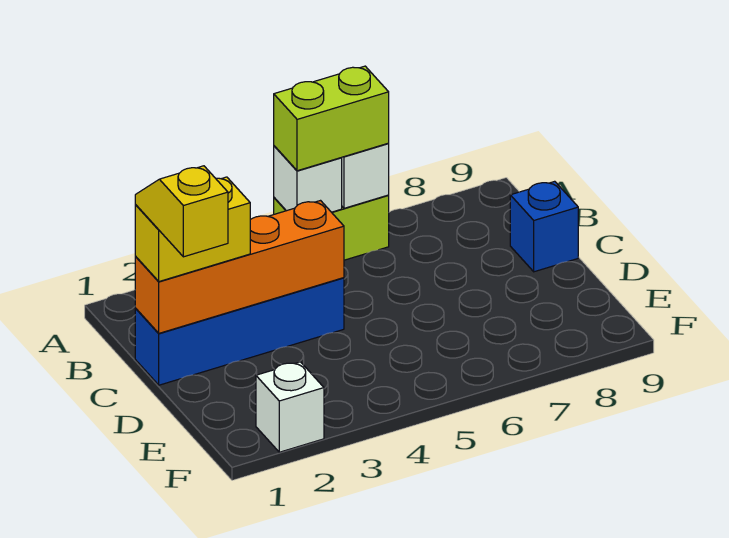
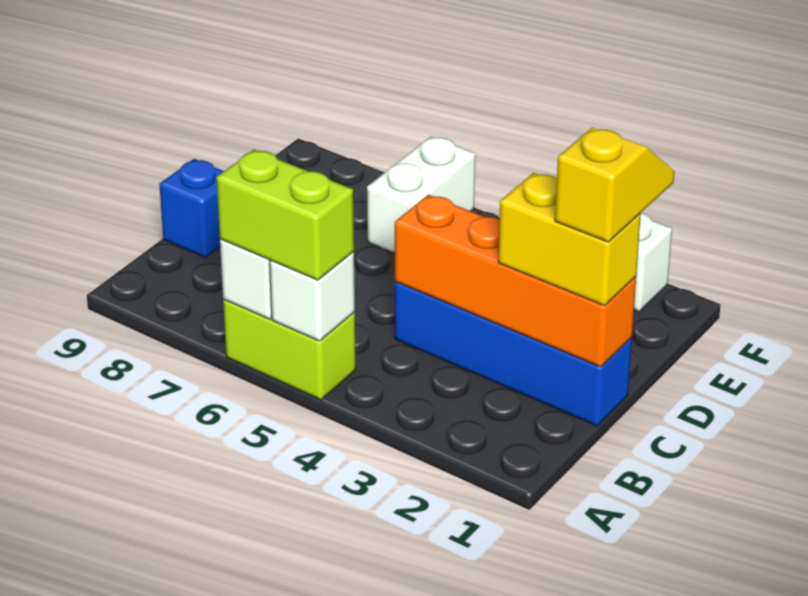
yellow 1x2 slope [135,166,228,257] -> yellow 1x2 slope turned to [555,128,674,242]
none -> white 1x2 brick [367,136,475,253]

